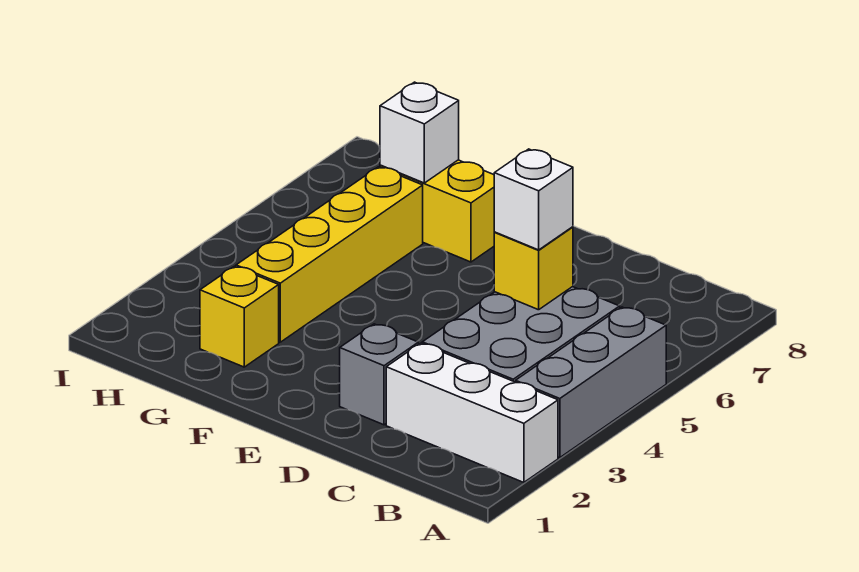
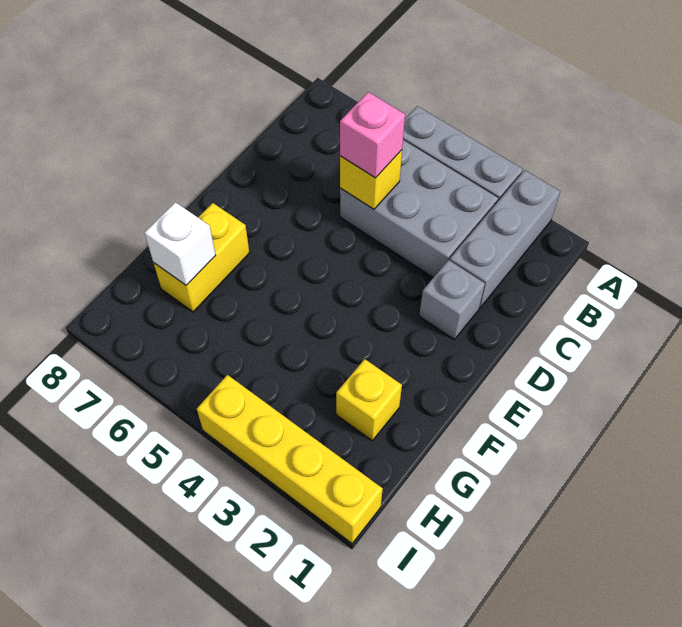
white 1x3 brick [386,343,558,483] -> grey 1x3 brick [450,170,560,308]
white 1x1 brick [494,149,573,250] -> pink 1x1 brick [340,92,405,178]
yellow 1x4 brick [236,167,423,342] -> yellow 1x4 brick moved to [197,375,383,543]

